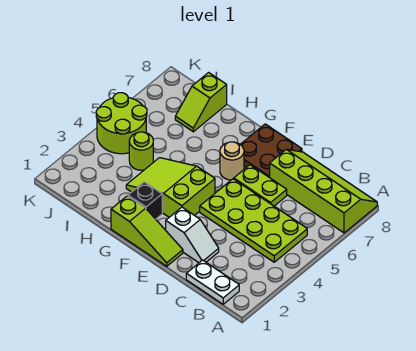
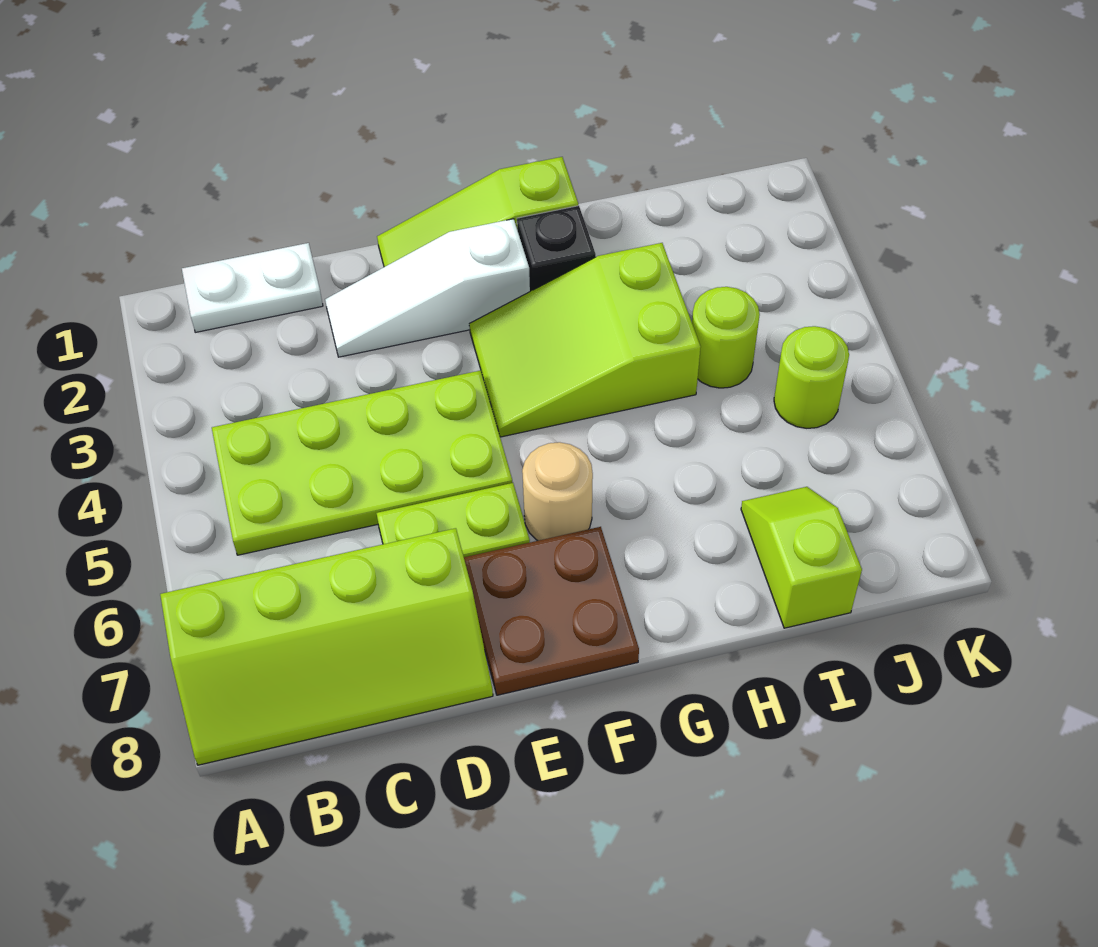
white 1x2 slope [166,207,219,263] -> white 1x3 slope [325,219,530,357]
lime 2x3 slope [126,158,215,217] -> lime 2x3 slope turned to [469,243,701,437]
lime 2x2 round brick [96,93,147,154] -> lime 1x1 round brick [774,326,849,428]

